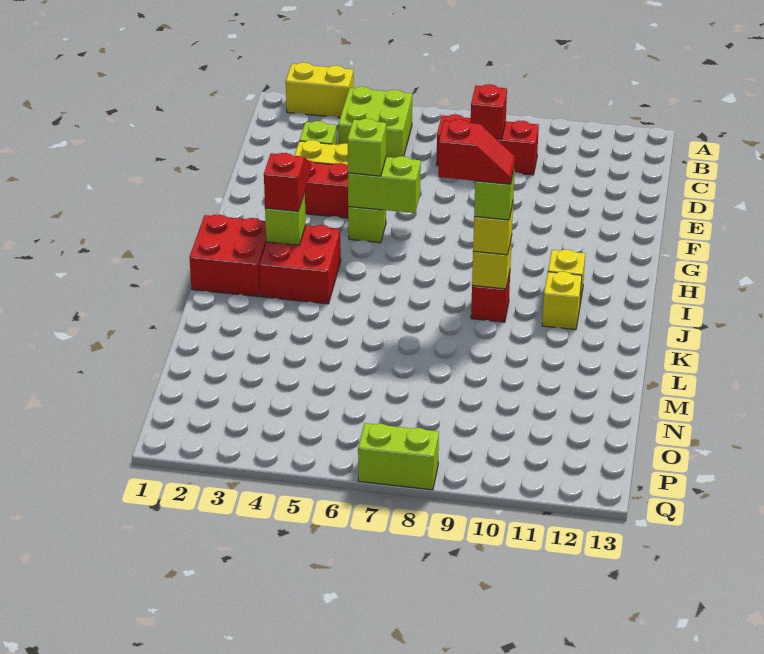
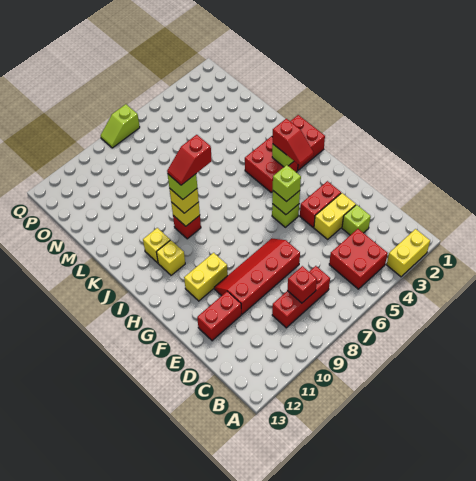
lime 2x2 brick [338,87,412,158] -> red 2x2 brick [329,229,388,289]
none -> red 2x4 slope [214,238,300,314]
none -> red 1x2 brick [197,291,241,341]
lime 1x2 brick [348,156,421,213] -> lime 1x1 brick [272,191,300,215]
none -> yellow 1x2 brick [184,253,228,301]
lime 1x2 brick [358,423,439,490] -> lime 1x2 slope [100,104,140,148]

